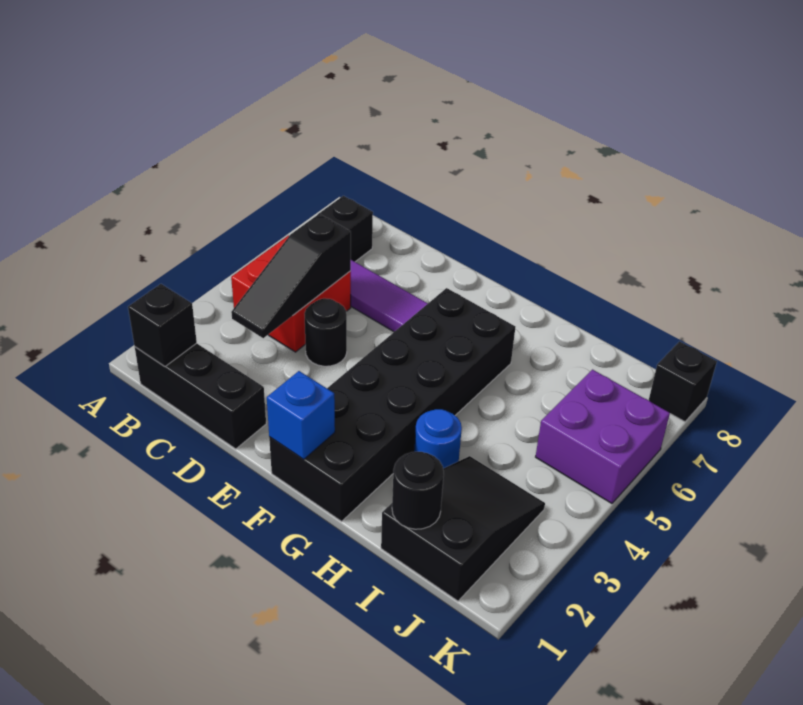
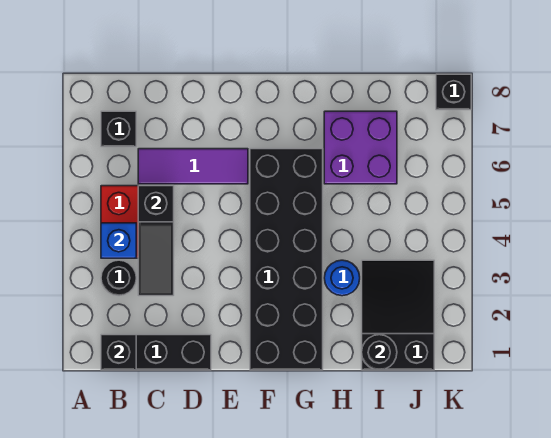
black 1x1 round brick [304,298,347,366] -> black 1x1 round brick moved to [101,260,136,296]
blue 1x1 brick [267,371,335,459] -> blue 1x1 brick moved to [101,223,136,258]
purple 2x2 brick [536,370,670,503] -> purple 2x2 brick moved to [324,111,397,184]

